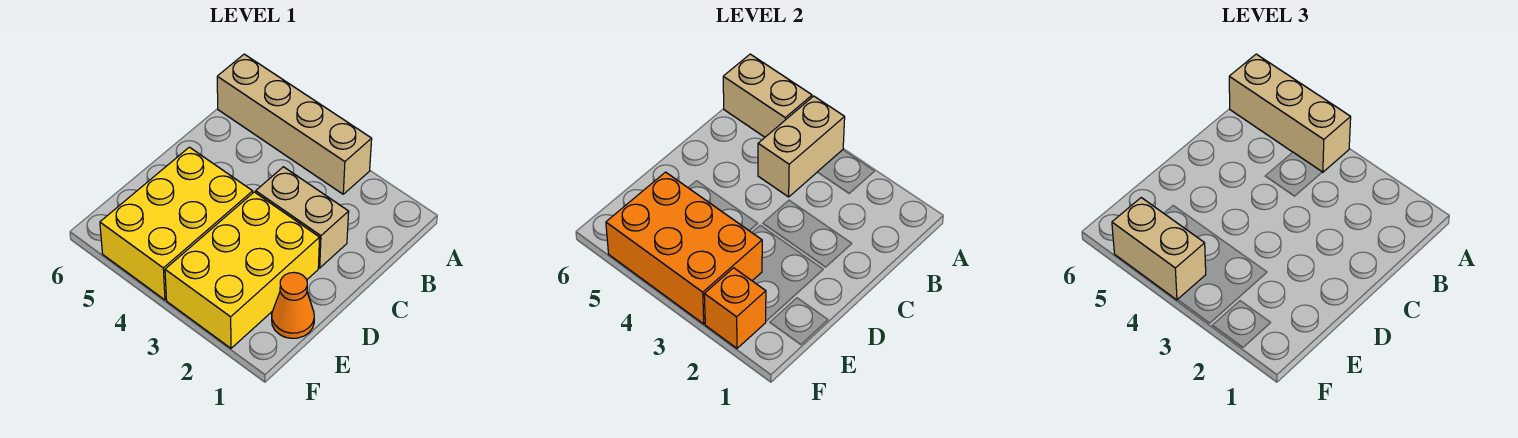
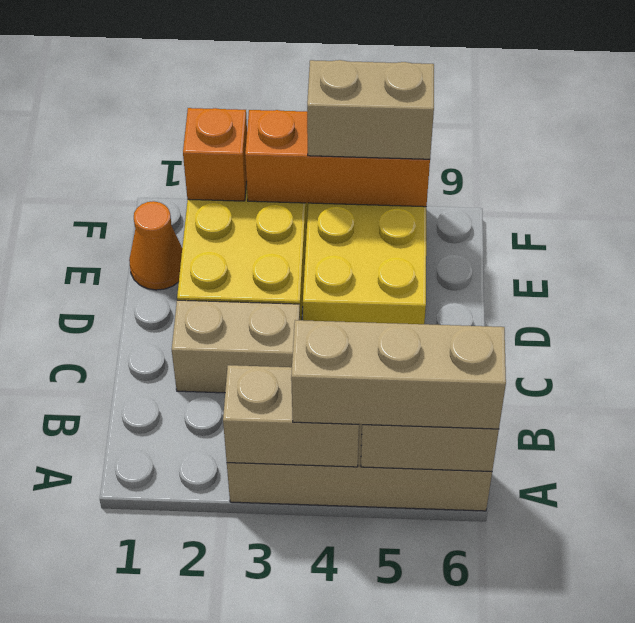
tan 1x2 brick [758,96,845,197] -> tan 1x2 brick turned to [223,365,359,467]
orange 2x3 brick [606,172,762,324] -> orange 1x3 brick [245,110,430,207]

